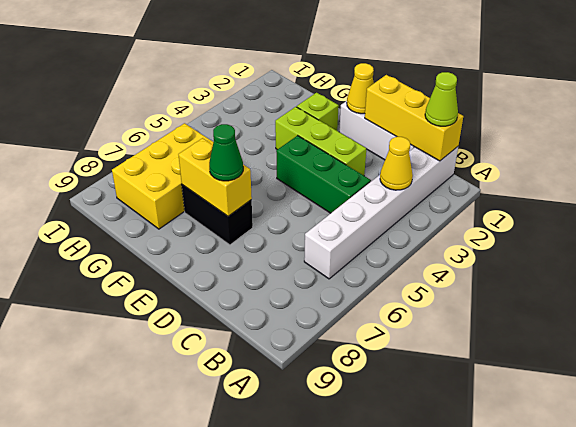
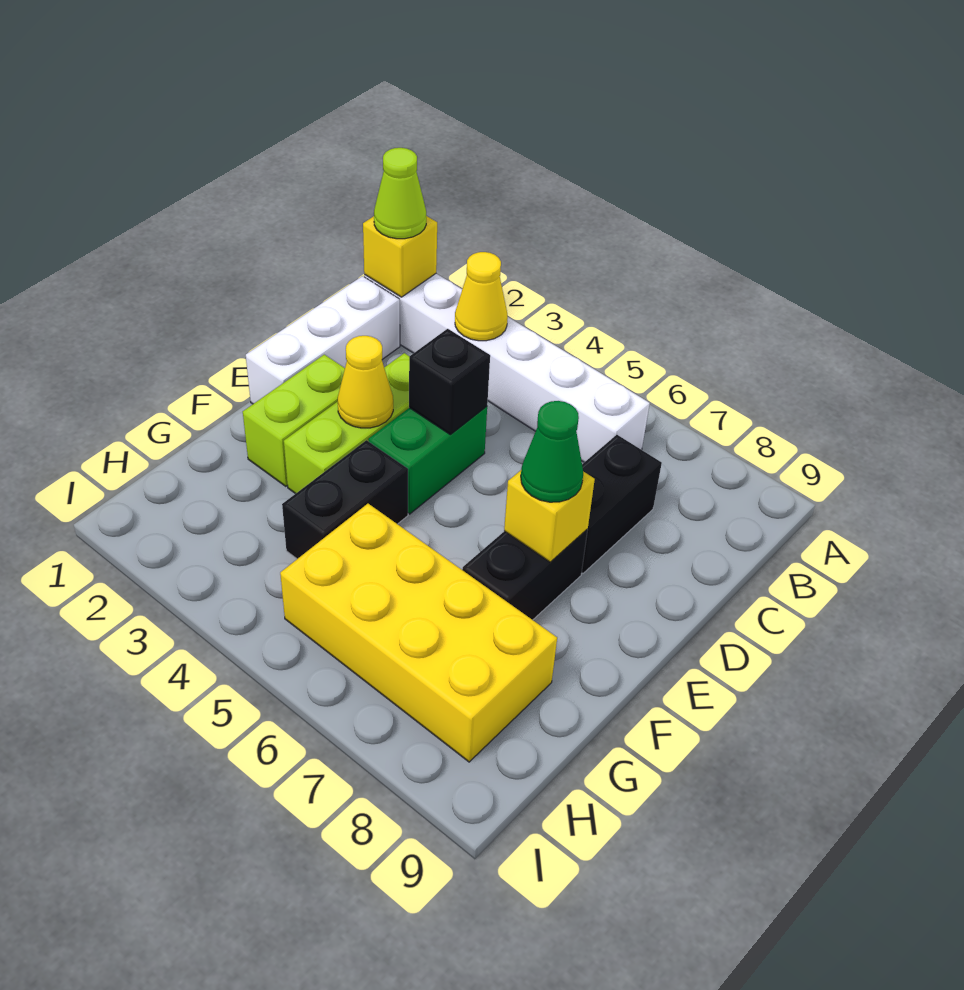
yellow 1x3 brick [365,75,463,161] -> yellow 1x1 brick [363,216,437,297]
green 1x3 brick [276,136,371,213] -> green 1x2 brick [368,406,487,514]
none -> black 1x2 brick [582,435,662,573]
none -> black 1x1 brick [409,329,490,434]
yellow 1x1 cone [347,63,374,114] -> yellow 1x1 cone moved to [338,336,393,428]
yellow 1x2 brick [178,138,252,216] -> yellow 1x1 brick [504,470,595,562]
lime 1x1 brick [297,93,339,131] -> lime 1x2 brick [243,355,345,486]
none -> black 1x2 brick [282,440,408,559]
yellow 2x3 brick [112,123,213,229] -> yellow 2x4 brick [280,504,557,762]

